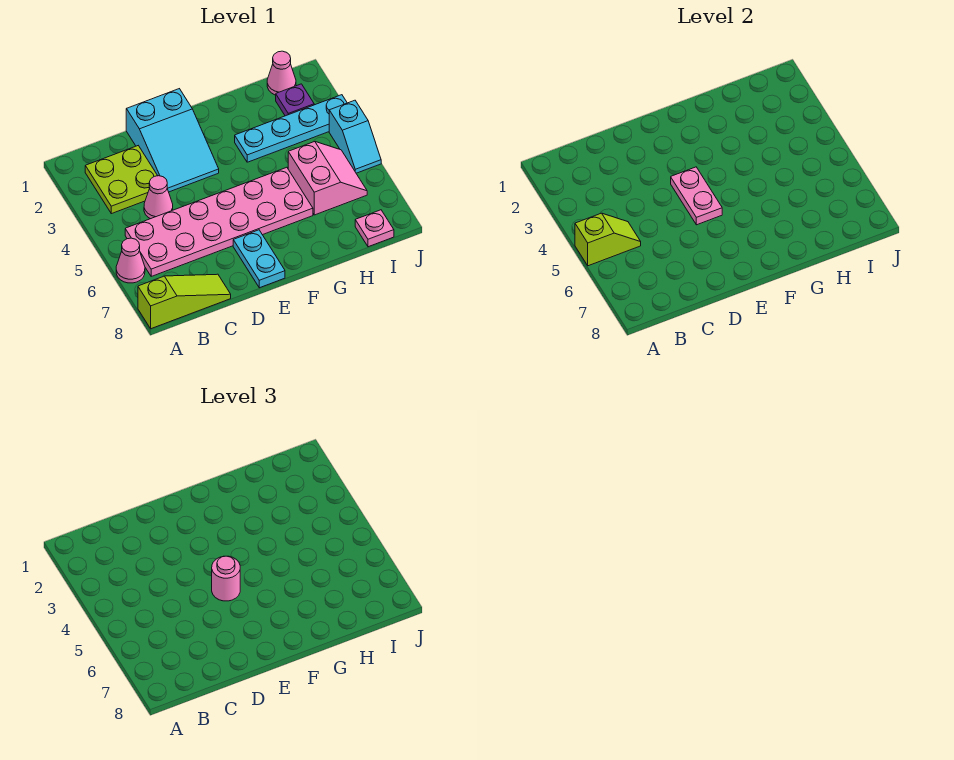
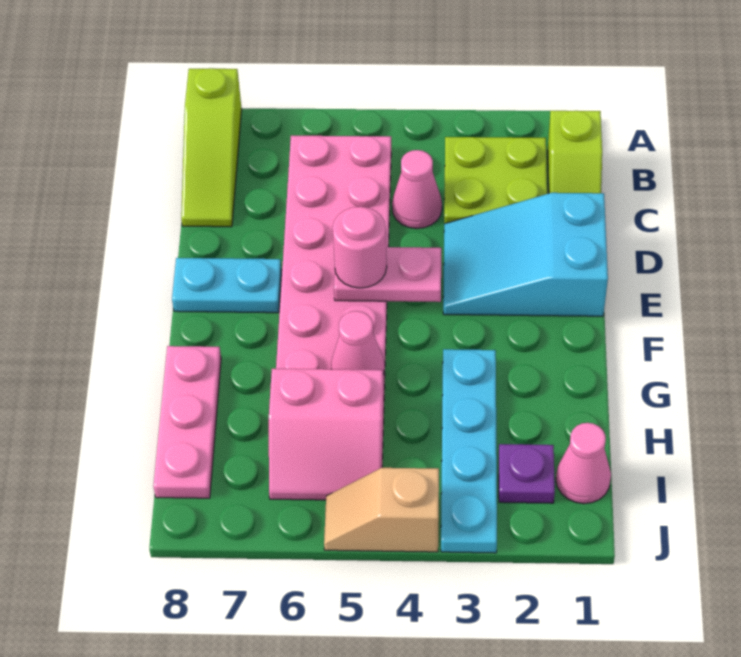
lime 1x2 slope [575,213,641,266] -> lime 1x2 slope moved to [548,111,602,193]
pink 1x1 cone [116,238,145,283] -> pink 1x1 cone moved to [331,311,384,374]
pink 1x1 plate [355,210,394,247] -> pink 1x3 plate [153,346,221,498]
cyan 1x2 slope [329,100,381,173] -> tan 1x2 slope [324,468,439,552]

